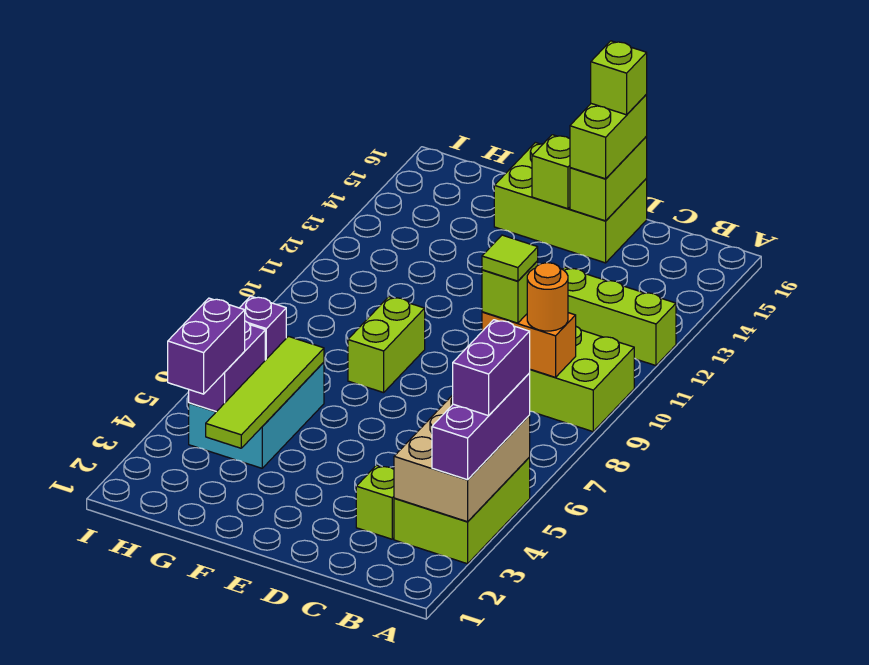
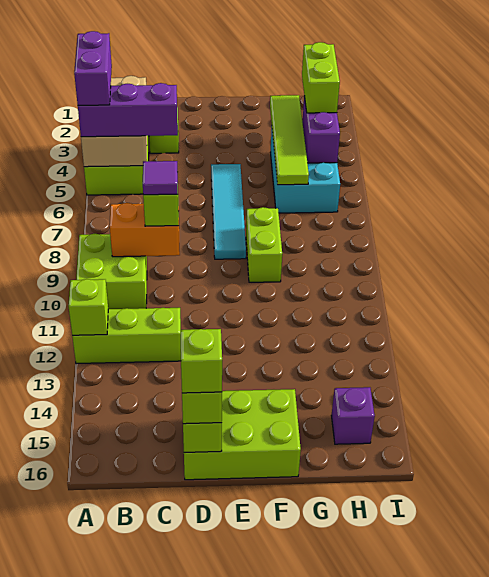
purple 1x3 brick [432,374,530,480] -> purple 1x3 brick turned to [78,83,178,137]
orange 1x1 round brick [527,263,568,331] -> none
lime 1x1 tile [482,235,538,281] -> purple 1x1 tile [143,161,178,195]
none -> cyan 1x4 tile [211,164,246,259]
lime 1x1 brick [532,135,570,209] -> lime 1x1 brick moved to [68,279,108,335]
purple 1x2 brick [168,298,245,394] -> lime 1x2 brick [302,42,340,113]
purple 1x1 brick [240,296,286,360] -> purple 1x1 brick moved to [331,387,375,444]

